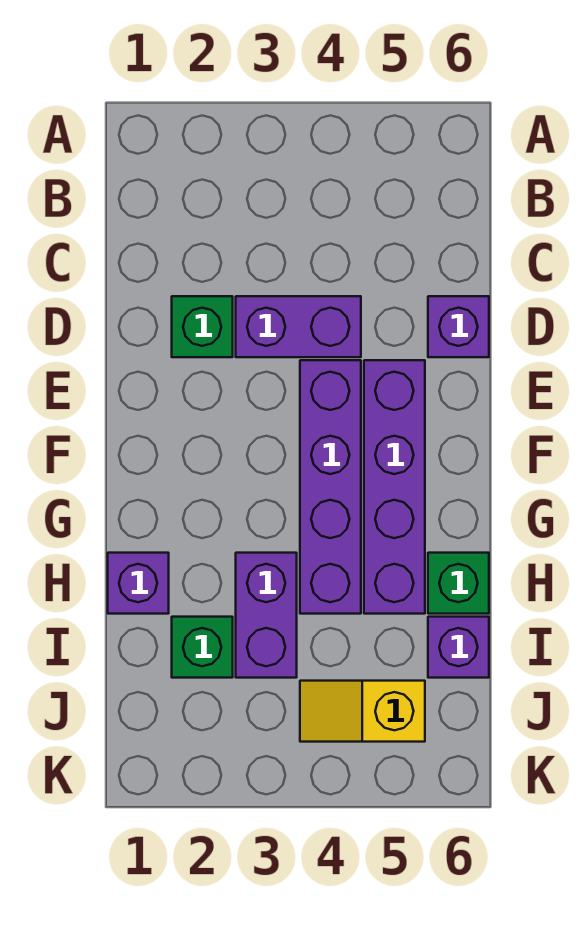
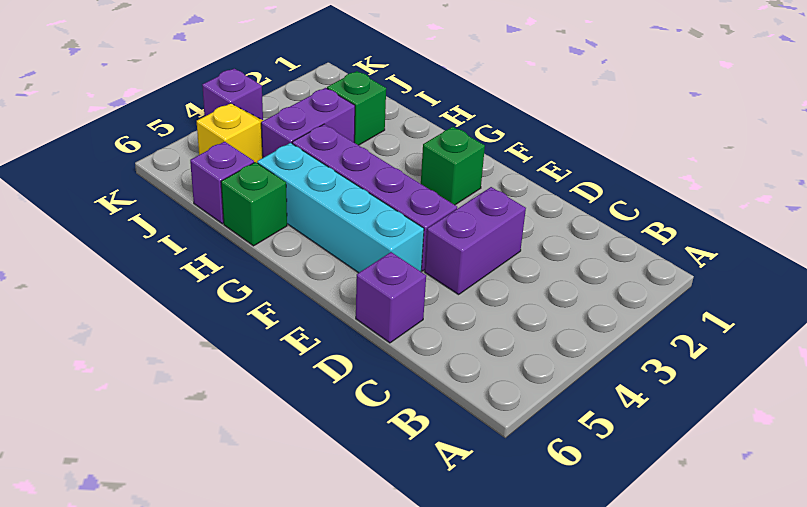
green 1x1 brick [172,296,233,357] -> green 1x1 brick moved to [421,127,485,205]
purple 1x4 brick [364,360,425,614] -> cyan 1x4 brick [257,143,424,273]
purple 1x1 brick [108,553,169,614] -> purple 1x1 brick moved to [202,68,263,120]
purple 1x2 brick [236,553,297,678] -> purple 1x2 brick turned to [261,88,355,158]

